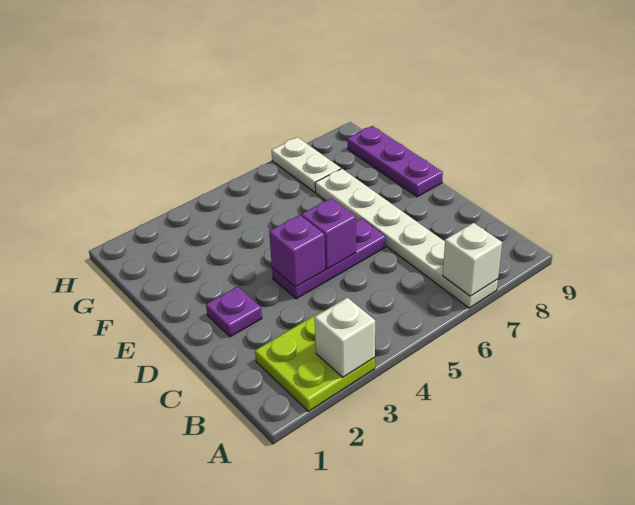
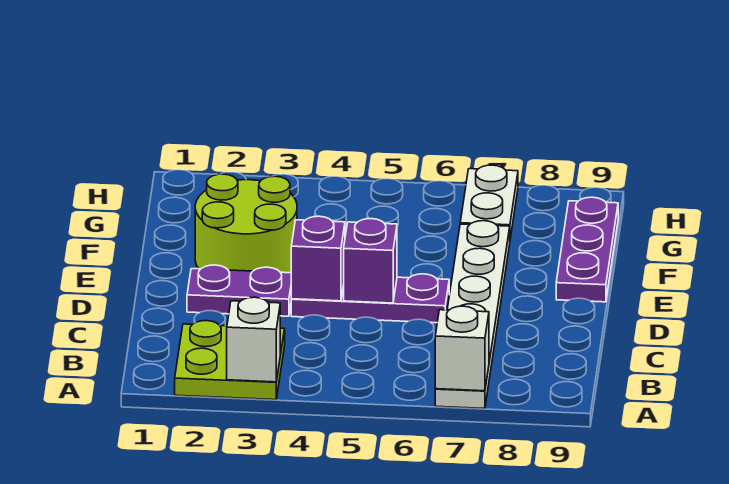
purple 1x1 plate [206,287,262,337] -> purple 1x2 plate [187,265,291,316]
none -> lime 2x2 round brick [195,174,297,273]

